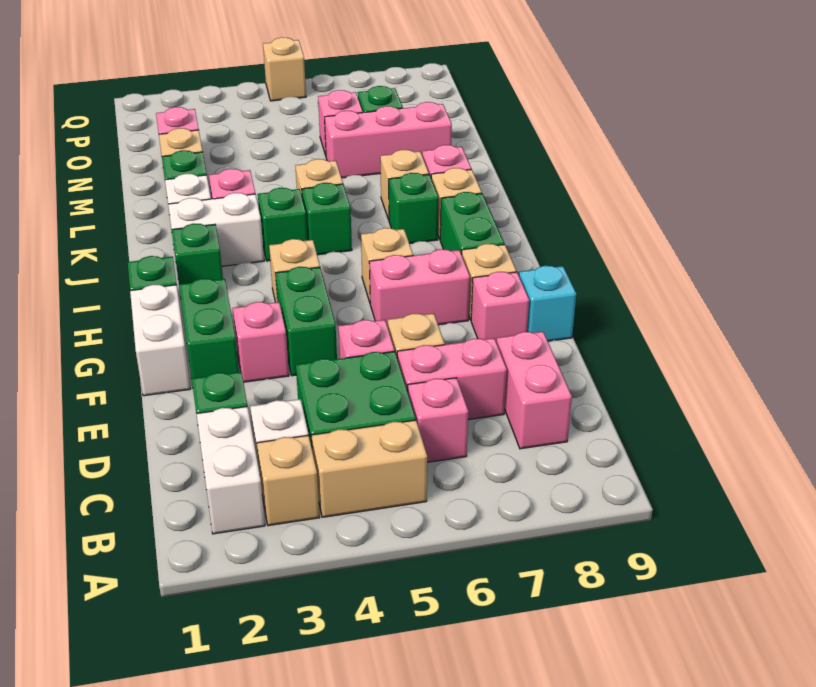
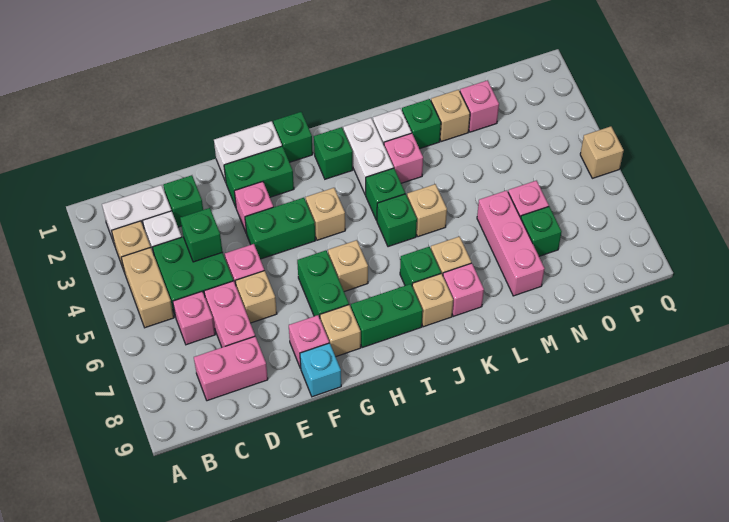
none -> green 1x1 brick [180,208,223,262]
pink 1x2 brick [369,249,470,327] -> green 1x2 brick [297,250,349,318]

